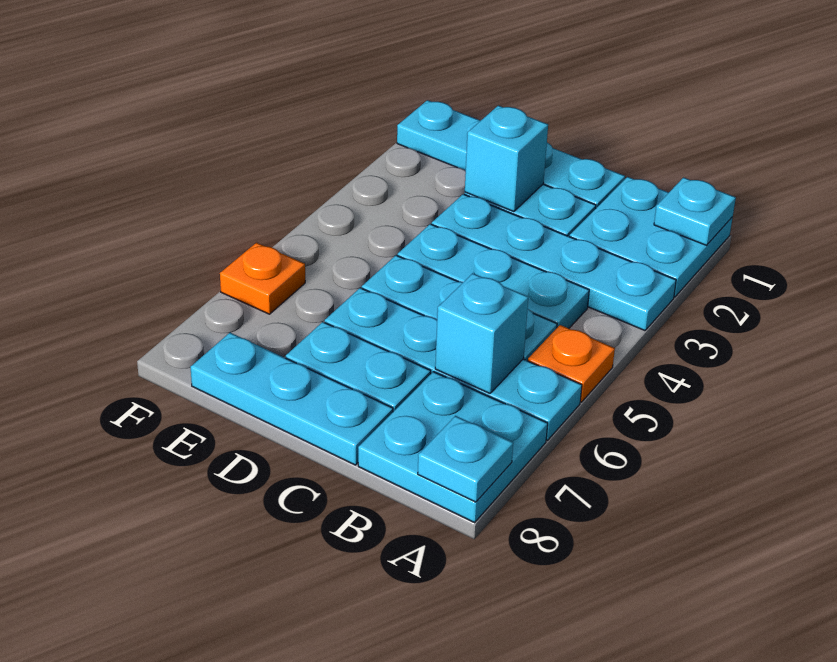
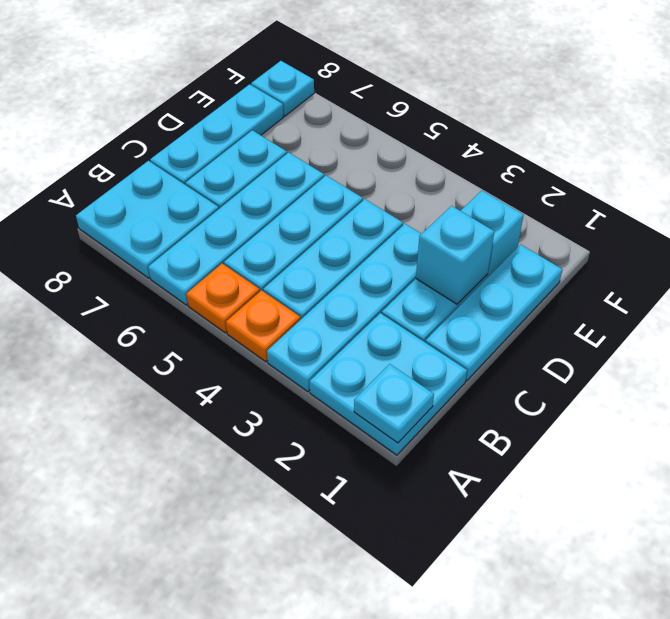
cyan 1x1 plate [418,416,513,502] -> cyan 1x1 plate moved to [251,61,314,116]
cyan 1x1 brick [435,273,528,393] -> cyan 1x1 brick moved to [461,191,524,278]
cyan 1x4 plate [397,100,625,208] -> cyan 1x3 plate [425,245,562,381]
orange 1x1 plate [220,243,305,314] -> orange 1x1 plate moved to [226,290,300,362]

